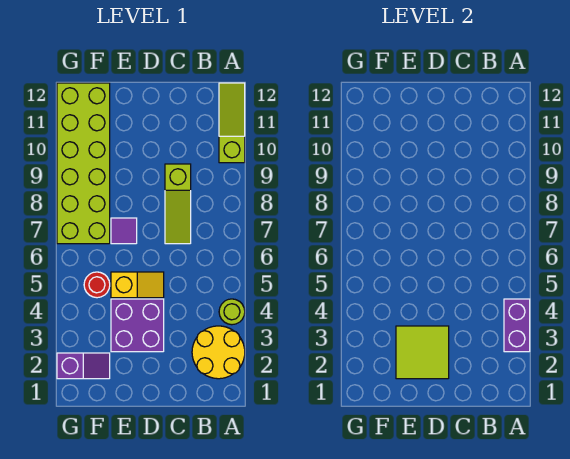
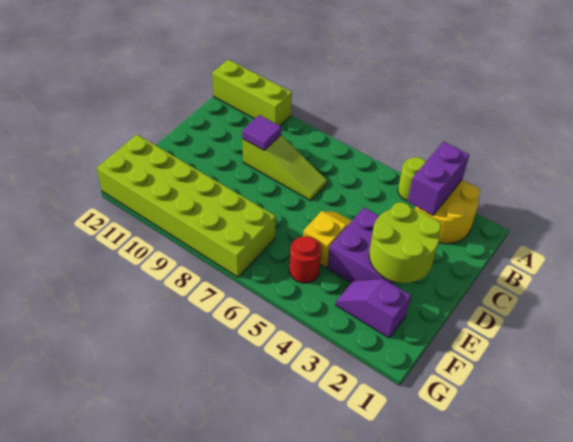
purple 1x2 brick [504,299,530,352] -> purple 1x2 brick turned to [408,142,469,215]
lime 1x3 slope [219,83,245,163] -> lime 1x3 brick [212,59,292,126]
lime 2x2 tile [396,326,449,379] -> lime 2x2 round brick [369,202,441,283]
purple 1x1 tile [111,218,137,244] -> purple 1x1 tile moved to [242,115,281,150]
purple 1x2 slope [57,353,110,379] -> purple 1x2 slope turned to [336,279,411,338]

